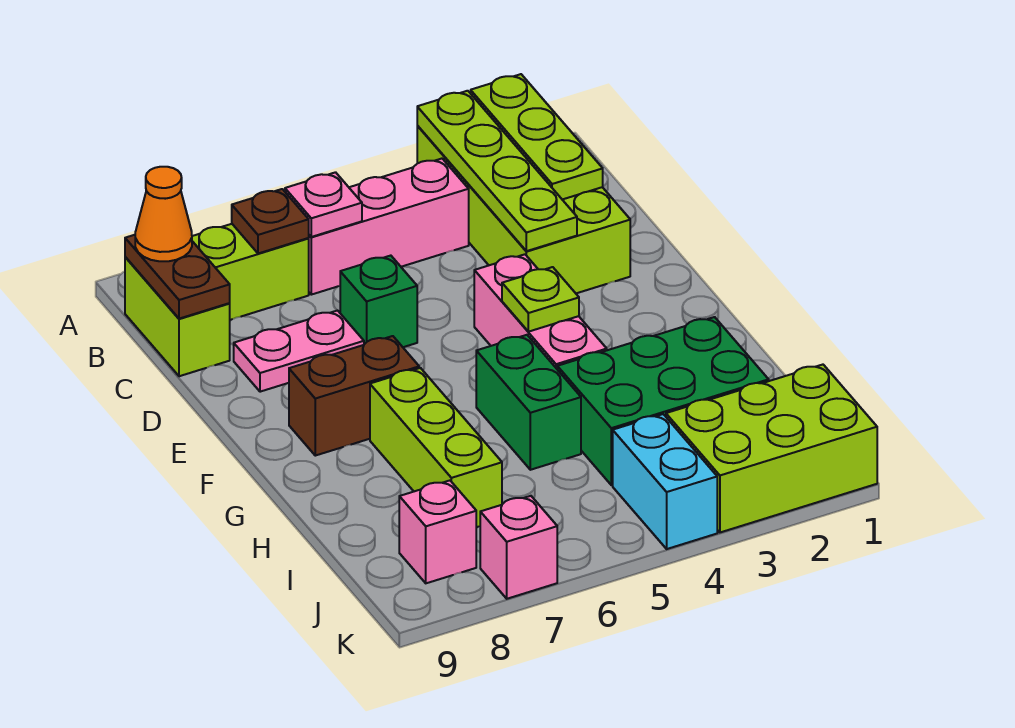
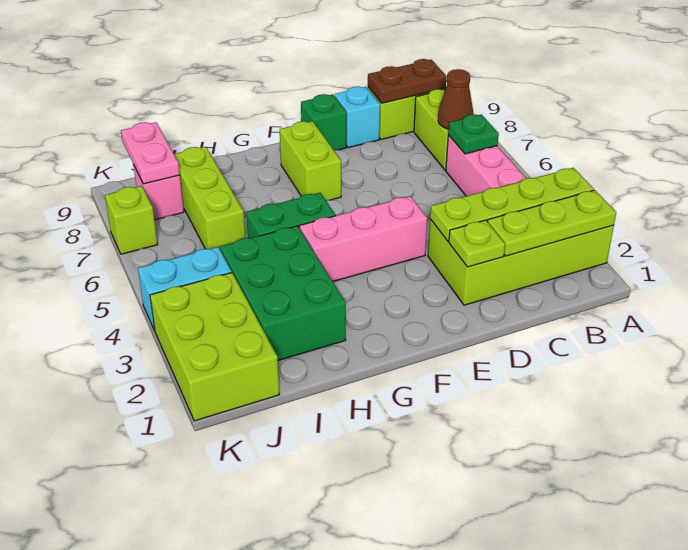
pink 1x1 plate [285,172,362,237] -> green 1x1 plate [448,114,499,154]
brown 1x1 plate [232,189,309,254] -> brown 1x1 cone [438,69,474,129]
orange 1x1 cone [135,167,192,261] -> none
green 1x1 brick [340,256,417,347] -> green 1x1 brick moved to [301,94,346,150]
pink 1x2 plate [234,310,364,392] -> pink 1x2 plate moved to [121,122,180,184]
none -> cyan 1x1 brick [335,87,380,148]
lime 1x1 plate [502,267,579,332] -> lime 1x1 plate moved to [449,220,505,267]
brown 1x2 brick [289,336,419,456] -> lime 1x2 brick [280,121,341,201]
lime 1x3 brick [370,368,502,527] -> lime 1x3 brick turned to [174,147,246,250]
pink 1x1 brick [480,496,557,599] -> lime 1x1 brick [105,186,158,254]

